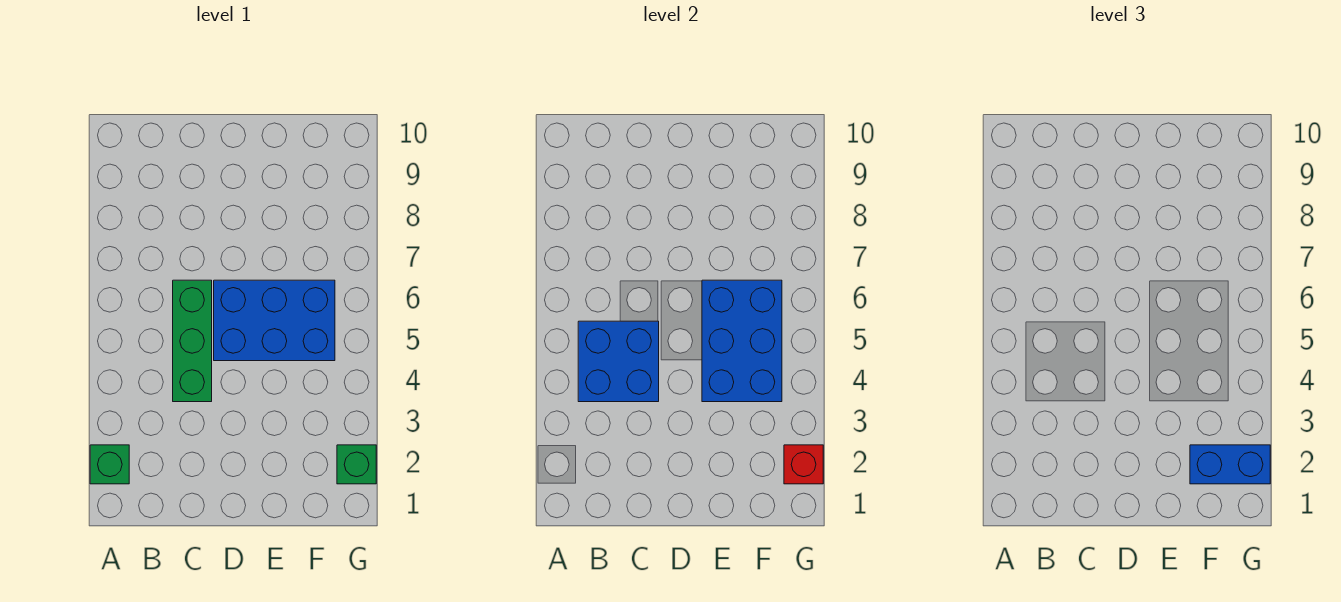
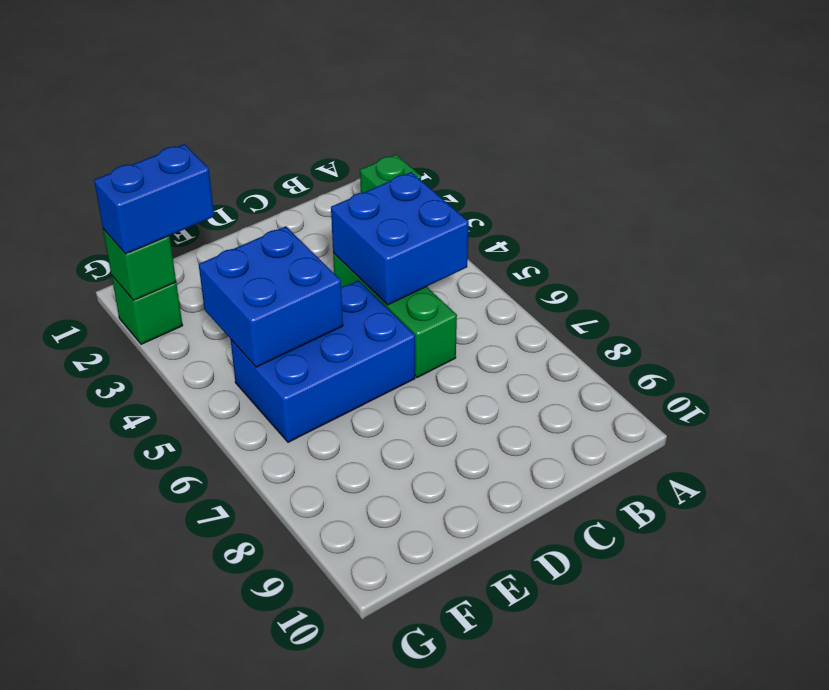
blue 2x3 brick [702,280,782,402] -> blue 2x2 brick [199,226,343,367]
red 1x1 brick [784,445,823,484] -> green 1x1 brick [103,229,176,300]

